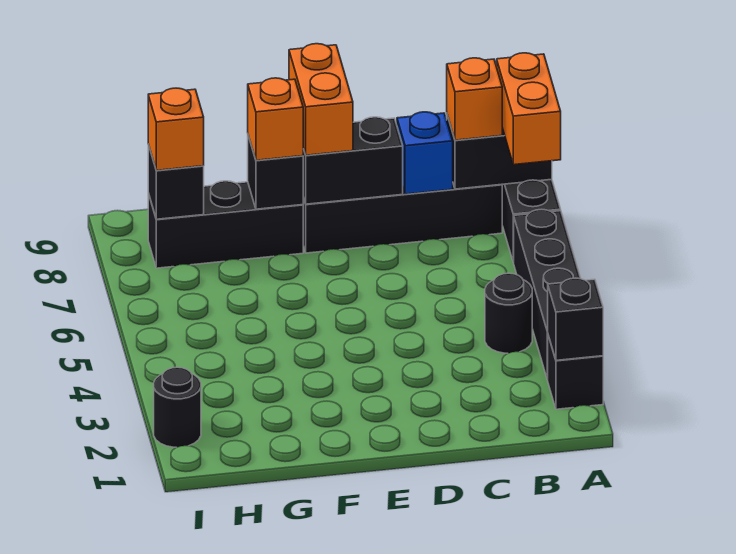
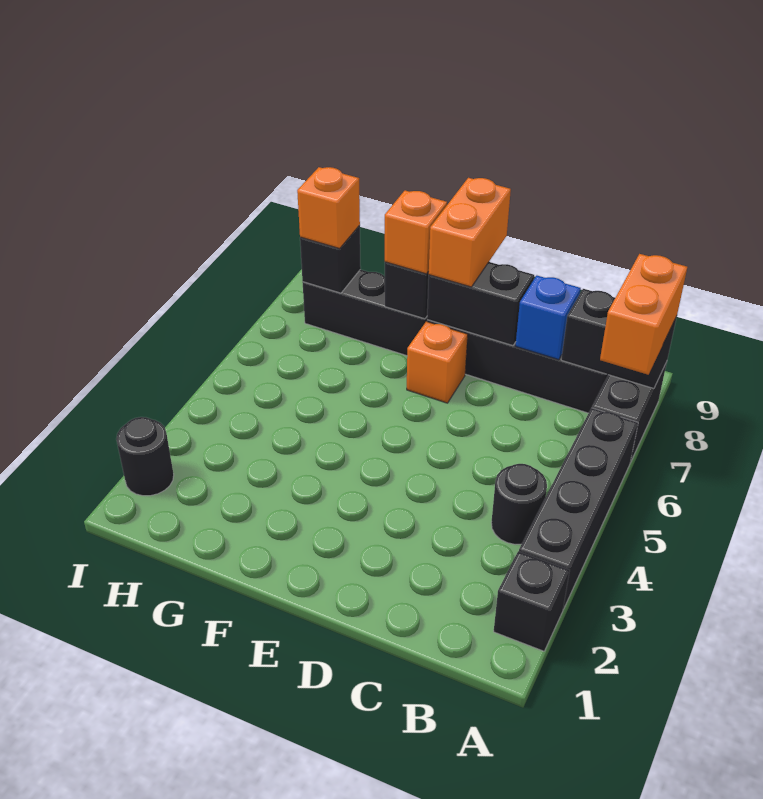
black 1x1 brick [547,278,603,360] -> none
orange 1x1 brick [447,58,502,140] -> orange 1x1 brick moved to [407,321,468,403]

